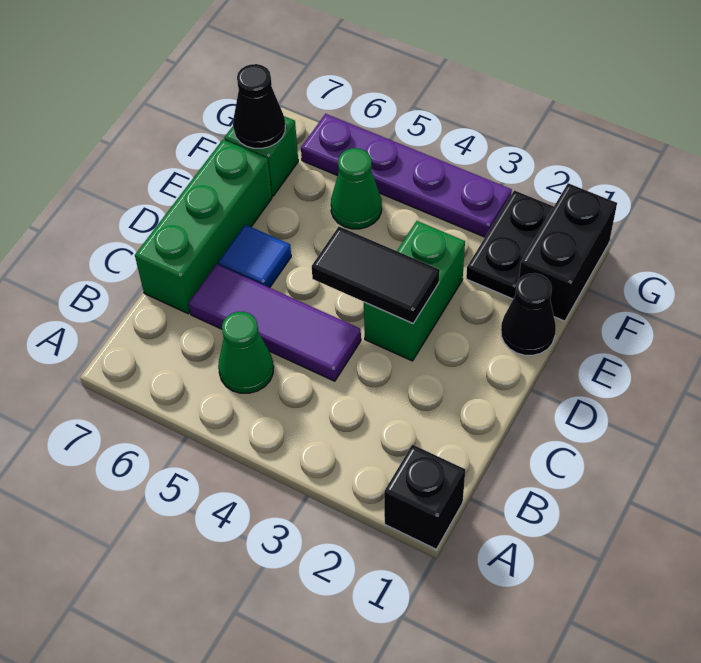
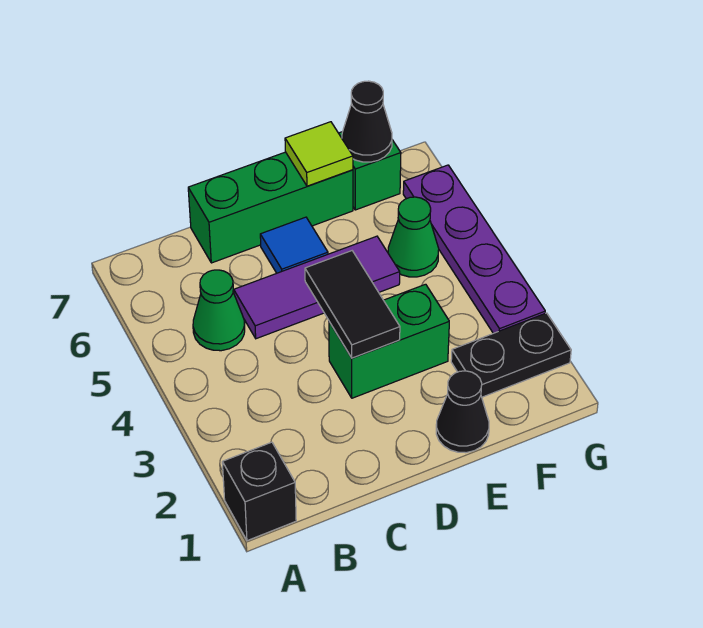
purple 1x3 tile [189,264,361,381] -> purple 1x3 tile turned to [234,236,400,339]
none -> lime 1x1 tile [285,122,353,186]
black 1x2 brick [519,183,617,321] -> none

